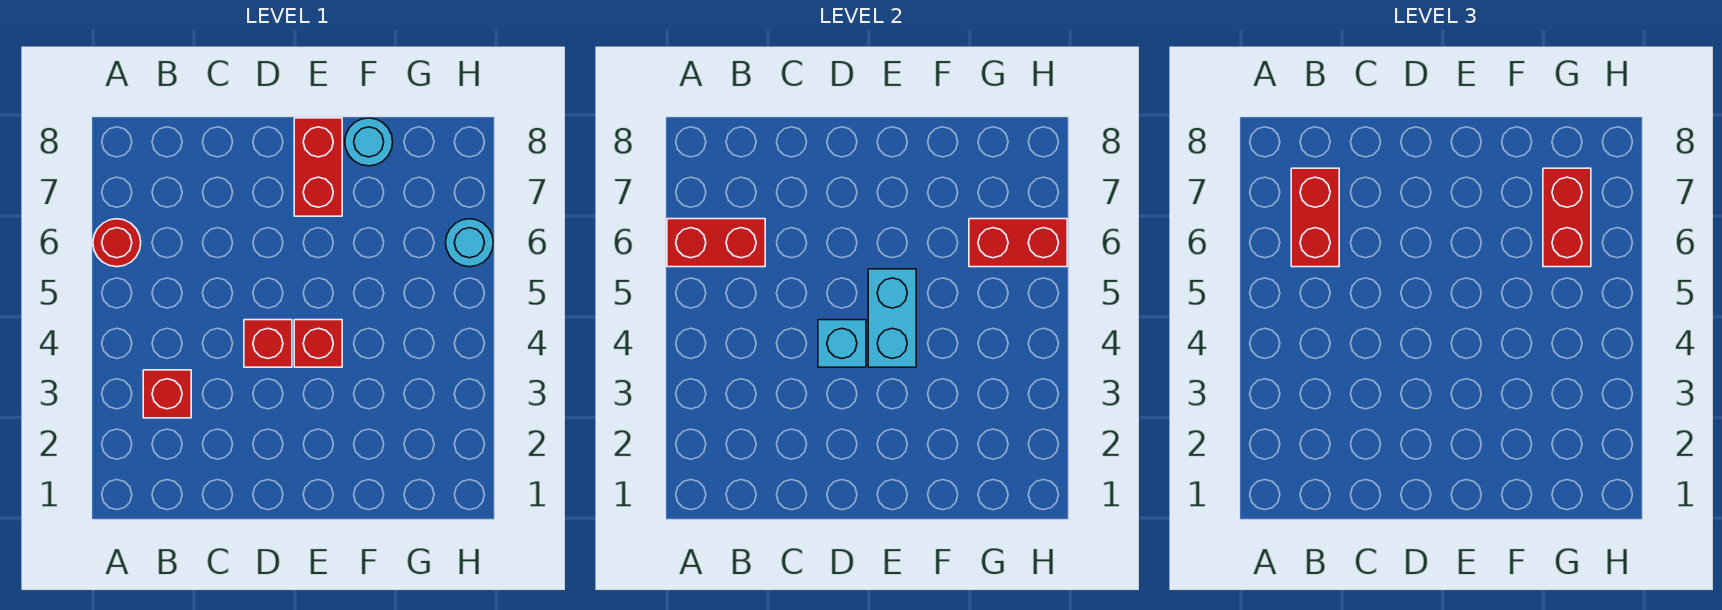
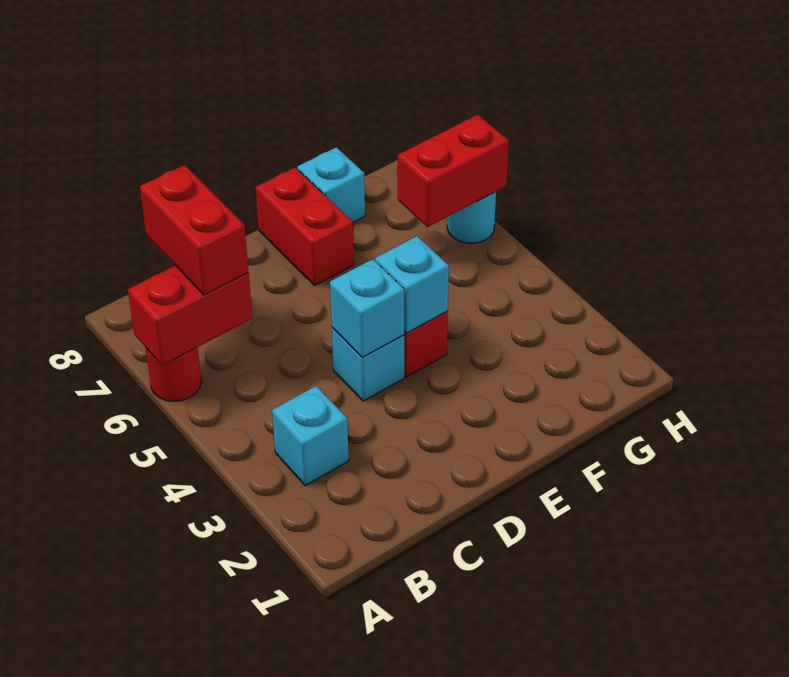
red 1x1 brick [143,370,191,418] -> cyan 1x1 brick [272,386,349,486]
red 1x1 brick [244,320,292,367] -> cyan 1x1 brick [332,328,404,401]
cyan 1x2 brick [868,269,916,367] -> cyan 1x1 brick [375,236,449,333]
cyan 1x1 round brick [345,118,393,166] -> cyan 1x1 brick [297,147,365,222]
red 1x2 brick [1543,168,1591,267] -> none

